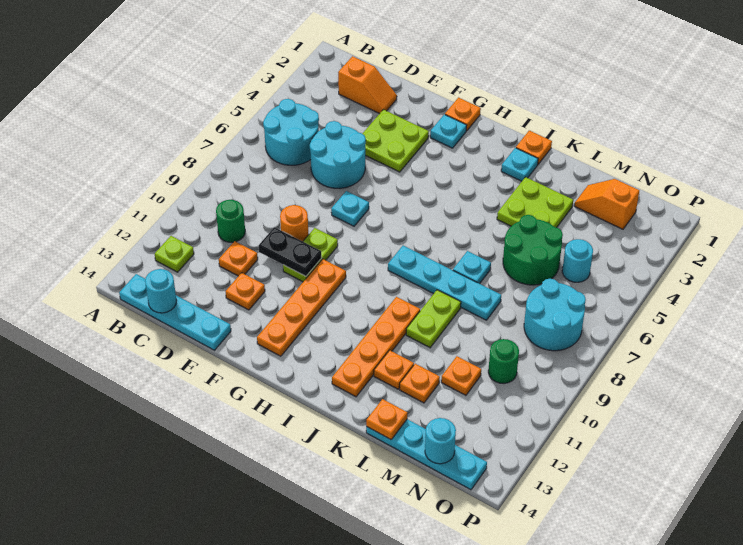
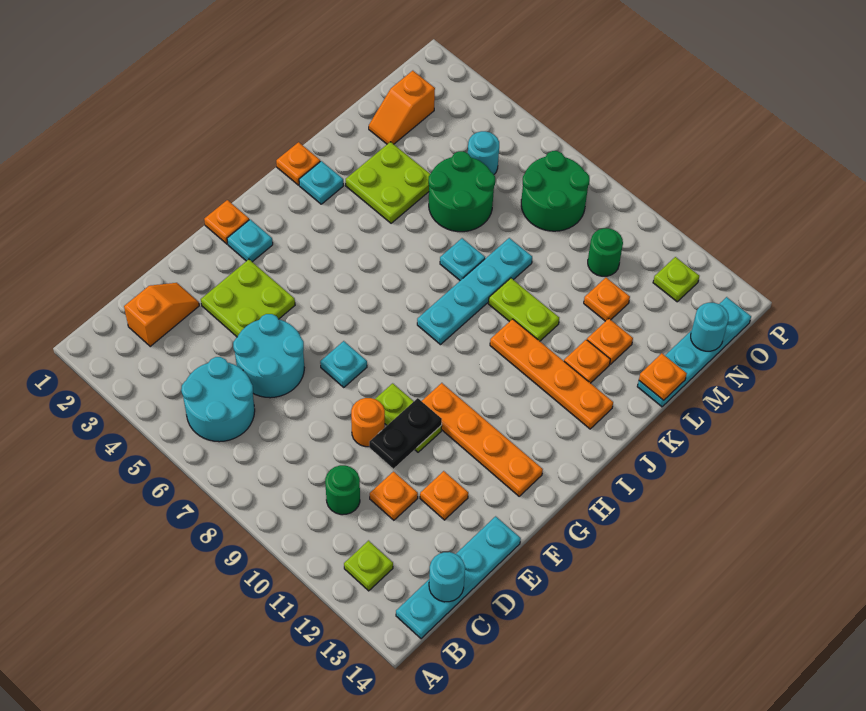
cyan 2x2 round brick [524,279,586,351] -> green 2x2 round brick [521,151,590,231]
none -> lime 1x1 plate [653,257,699,302]

